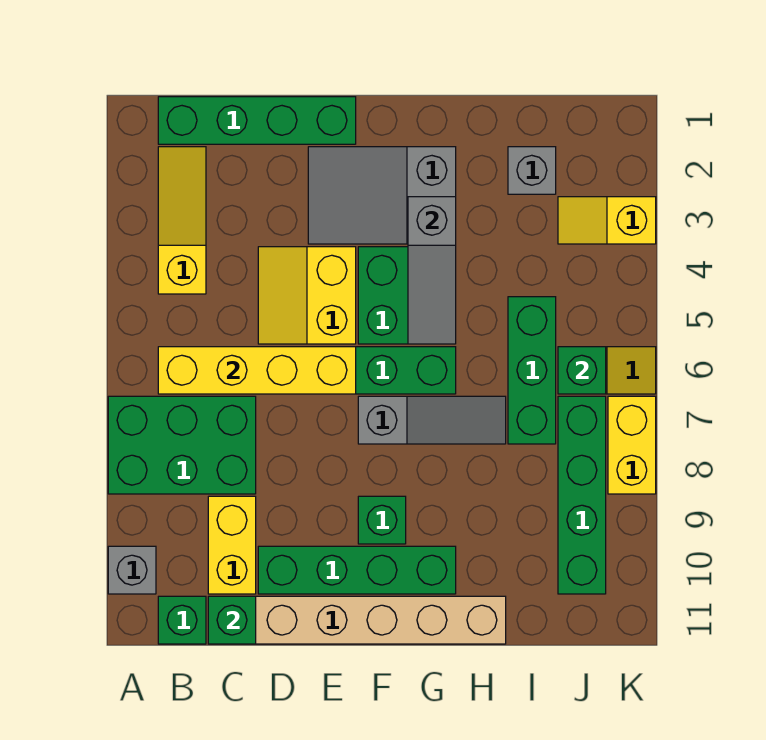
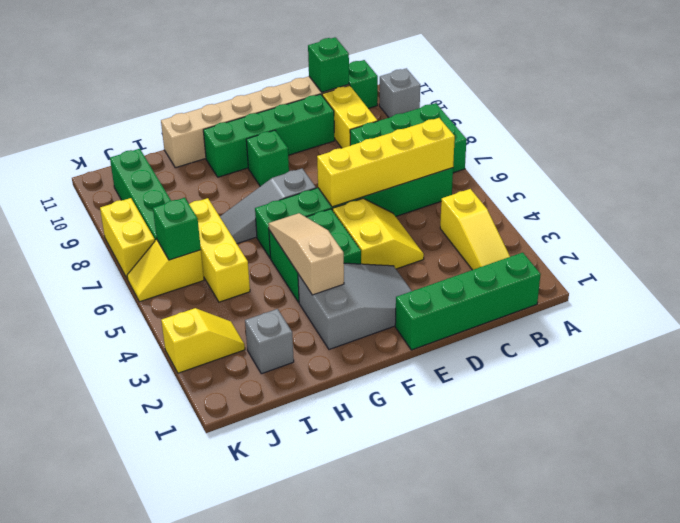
grey 1x3 slope [408,197,456,344] -> tan 1x3 slope [268,213,344,295]
green 1x3 brick [508,297,556,444] -> yellow 1x3 brick [189,198,250,302]

